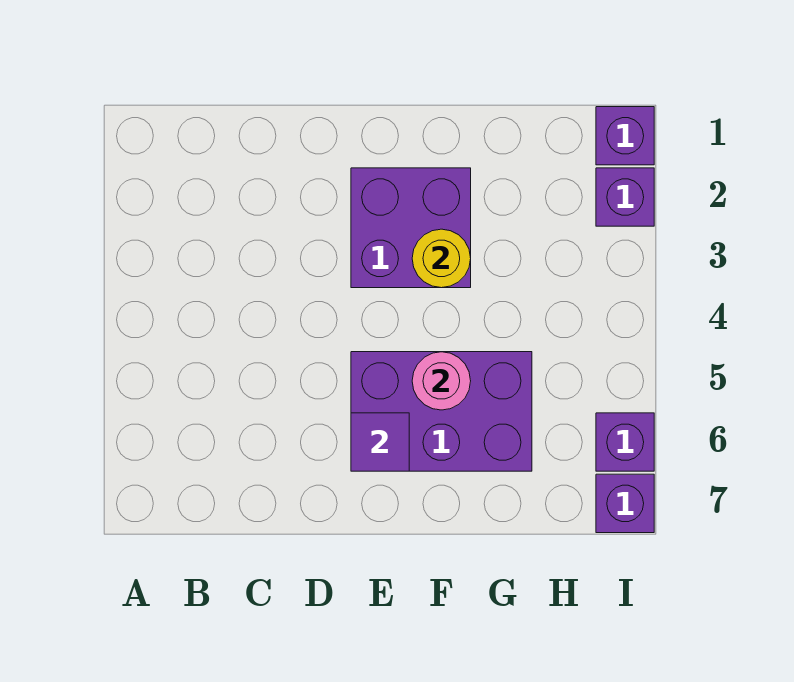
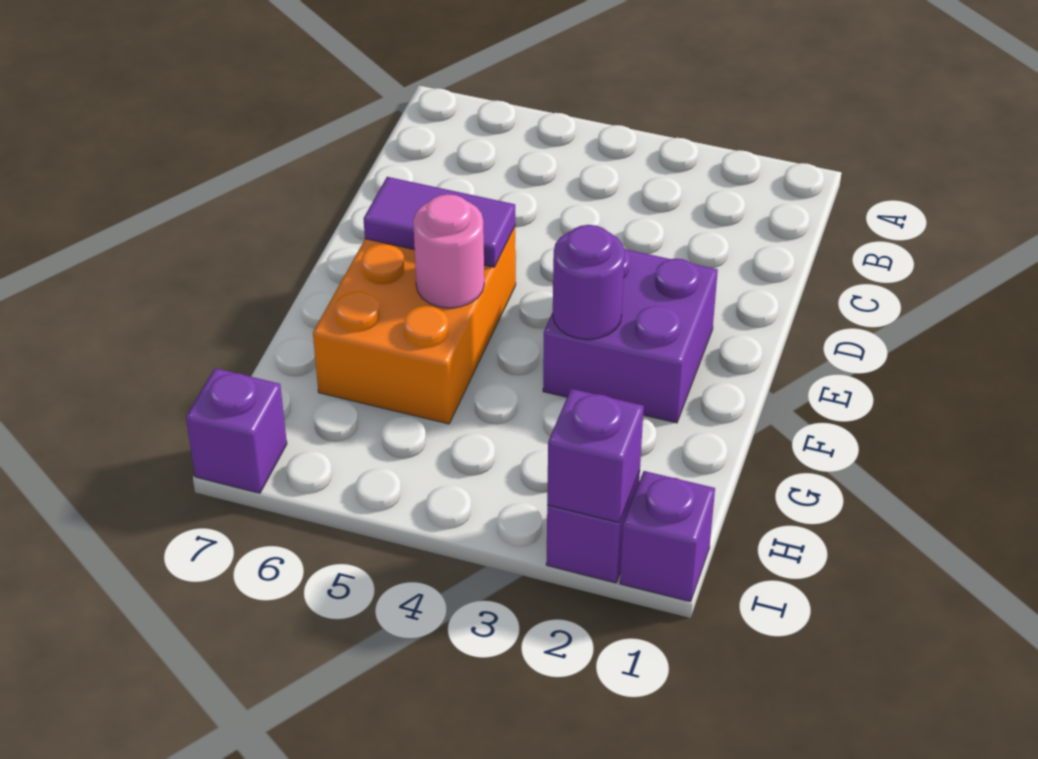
purple 2x3 brick [351,352,532,471] -> orange 2x3 brick [313,227,516,424]
purple 1x1 tile [351,413,409,471] -> purple 1x2 tile [364,177,515,267]
yellow 1x1 round brick [412,229,471,288] -> purple 1x1 round brick [553,225,625,340]
purple 1x1 brick [596,413,654,471] -> purple 1x1 brick moved to [547,389,644,522]

